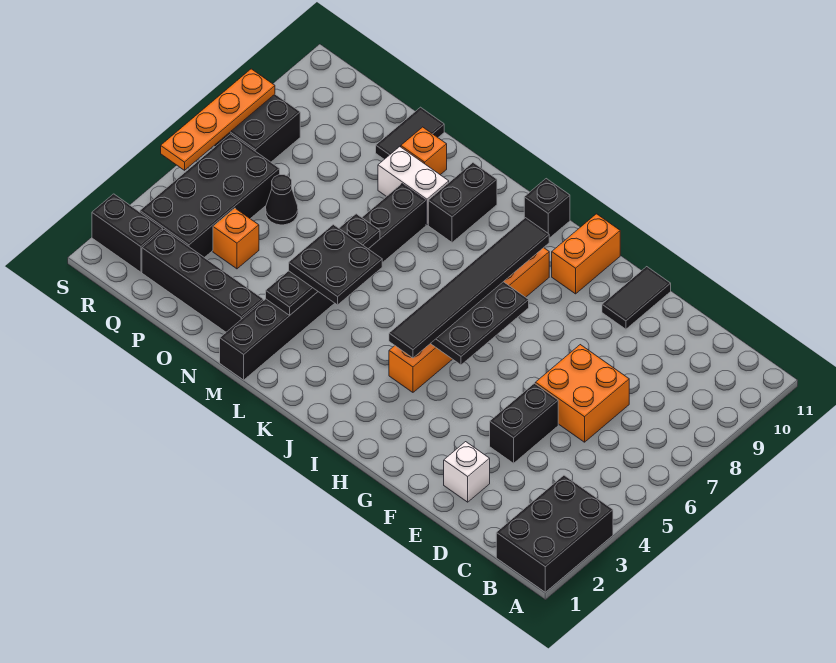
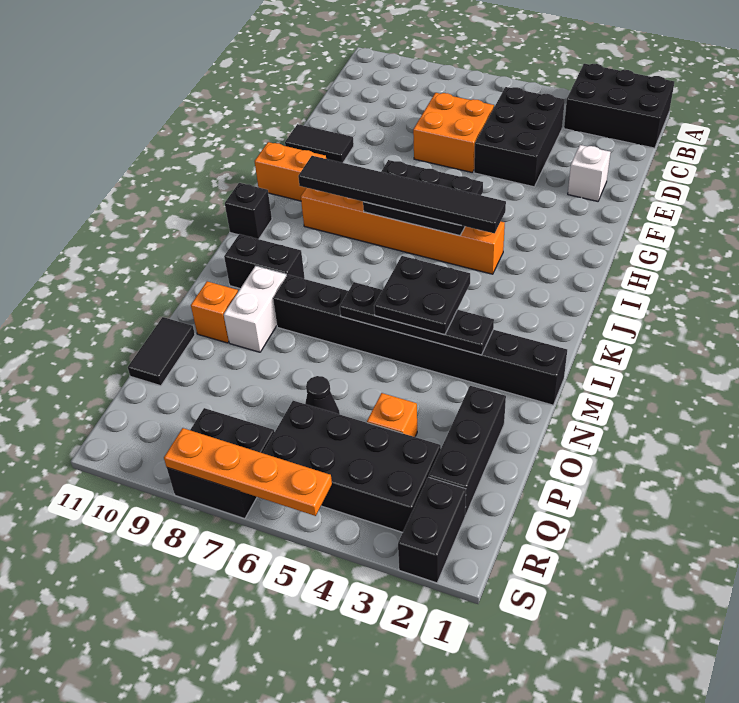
black 1x2 brick [490,383,558,463] -> black 2x3 brick [474,87,565,187]
black 1x4 brick [142,230,263,332] -> black 1x3 brick [429,386,506,515]
black 1x2 tile [376,107,444,159] -> black 1x2 tile turned to [128,317,195,386]

